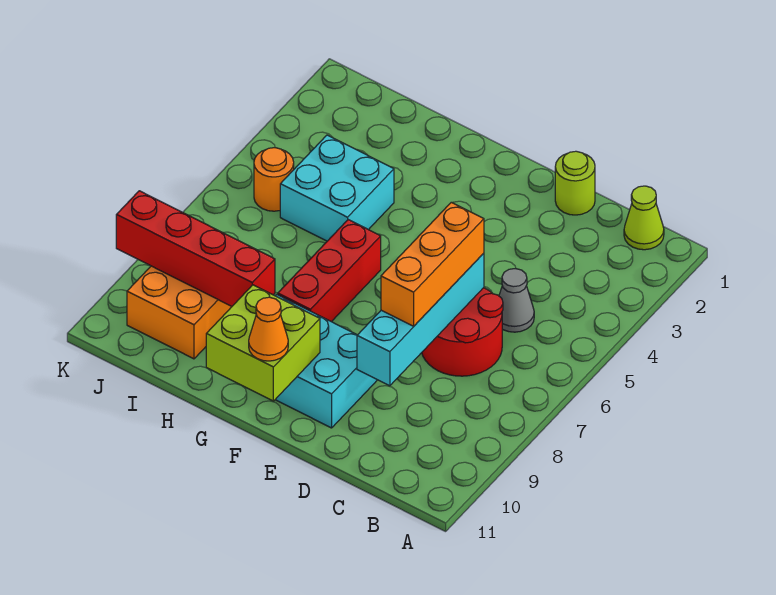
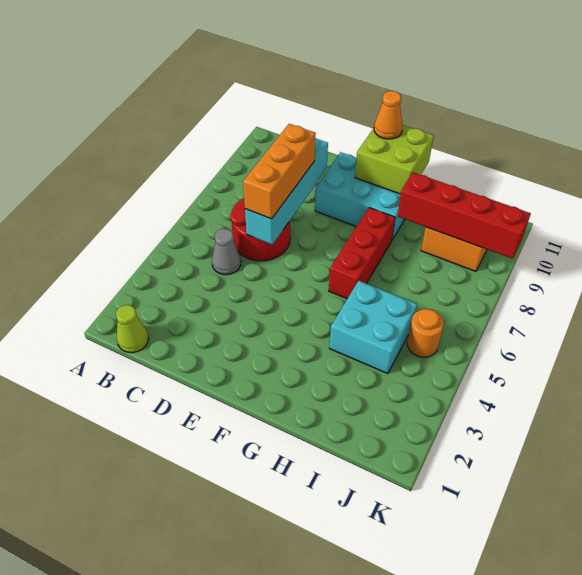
lime 1x1 round brick [555,151,595,215] -> none

